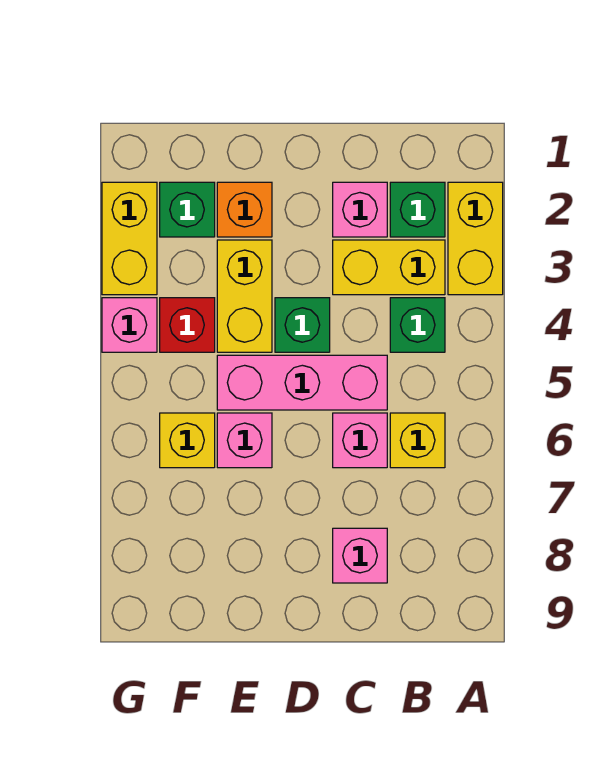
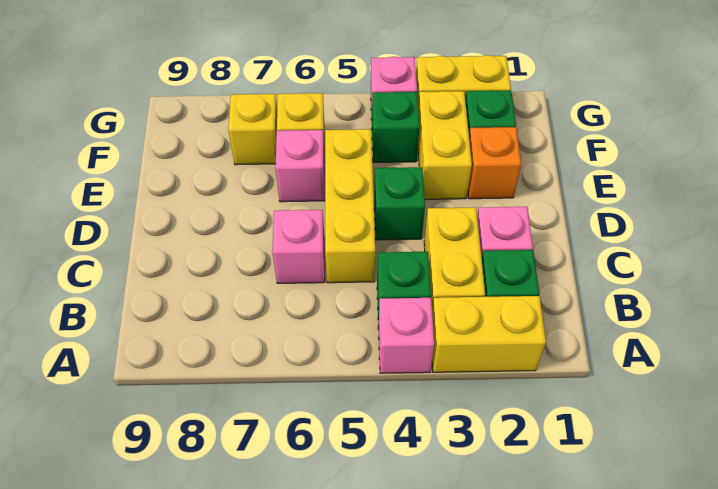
yellow 1x1 brick [390,413,445,468] -> yellow 1x1 brick moved to [228,94,277,165]
pink 1x3 brick [217,355,387,410] -> yellow 1x3 brick [325,129,375,283]
pink 1x1 brick [333,528,387,583] -> pink 1x1 brick moved to [378,298,434,373]
yellow 1x2 brick [217,240,272,352] -> yellow 1x2 brick turned to [418,91,472,199]
red 1x1 brick [160,298,215,352] -> green 1x1 brick [372,92,420,162]

